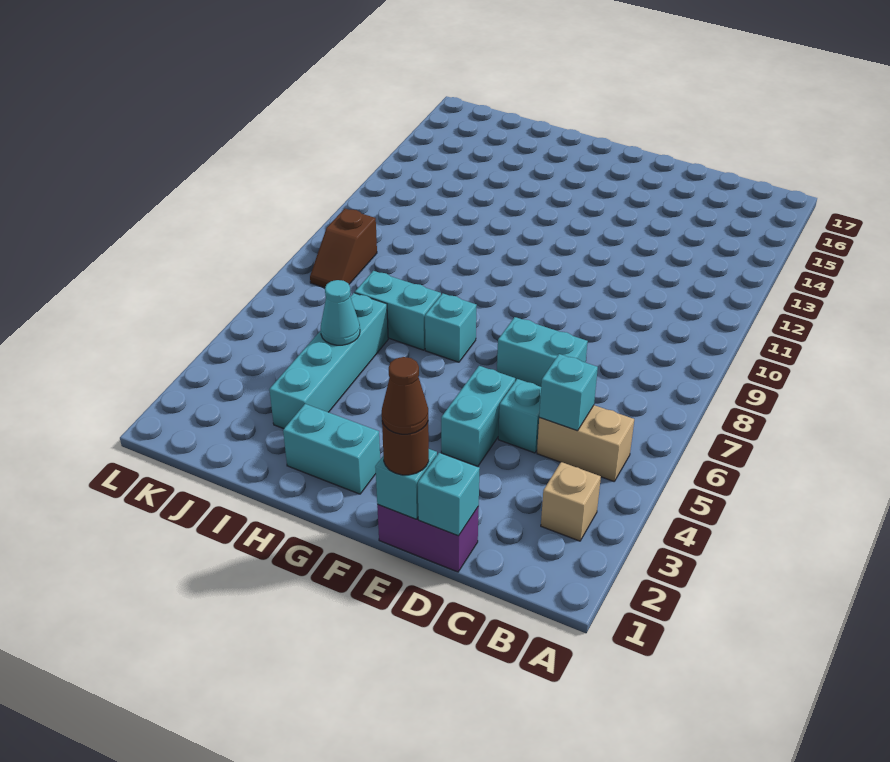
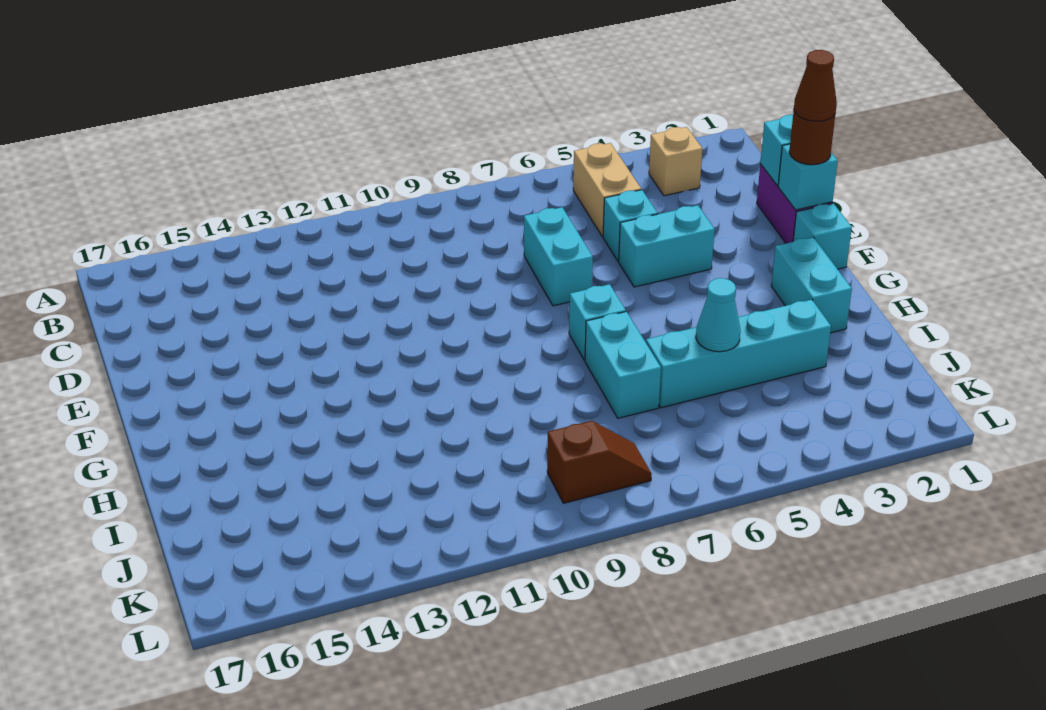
cyan 1x1 brick [539,354,598,431] -> cyan 1x1 brick moved to [793,203,852,269]

